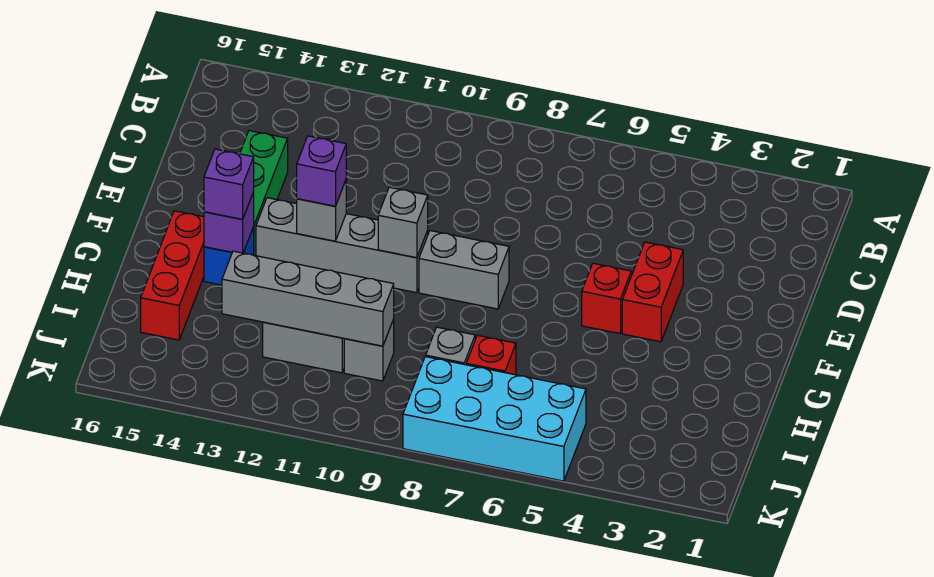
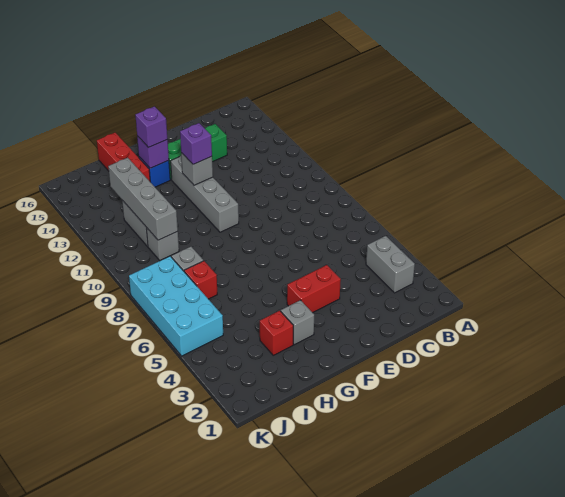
red 1x1 brick [582,263,631,334] -> red 1x1 brick moved to [260,311,293,355]
grey 1x2 brick [419,231,509,309] -> grey 1x2 brick moved to [366,236,415,293]
grey 1x1 brick [378,187,428,258] -> grey 1x1 brick moved to [281,300,314,345]
red 1x3 brick [141,211,204,340] -> red 1x3 brick turned to [97,133,150,181]

